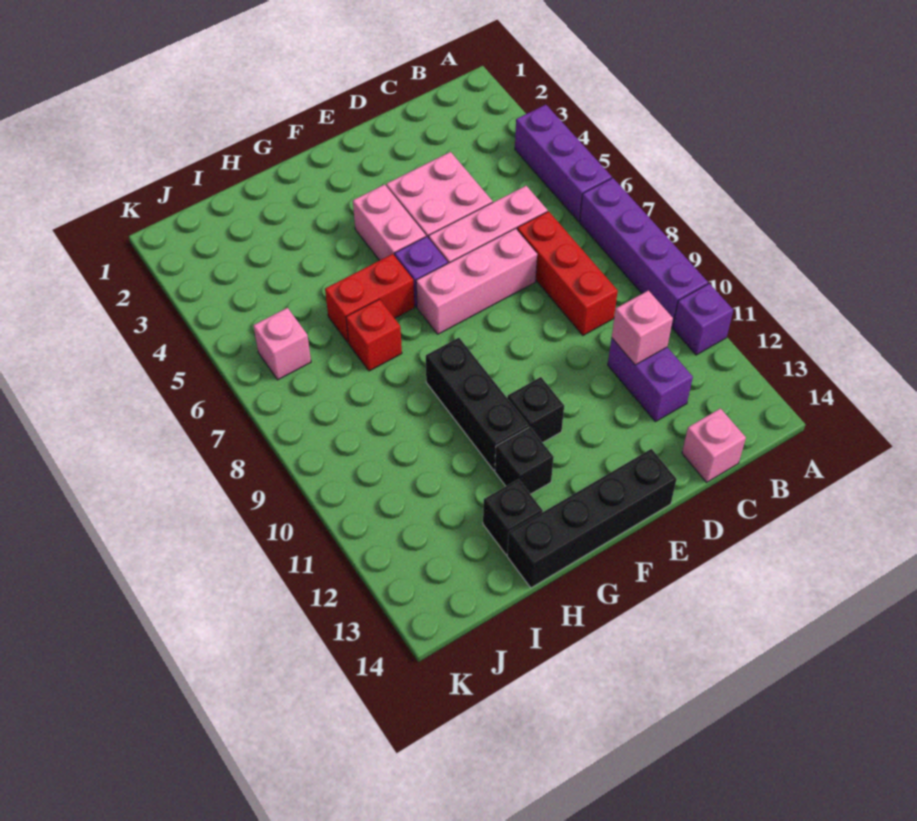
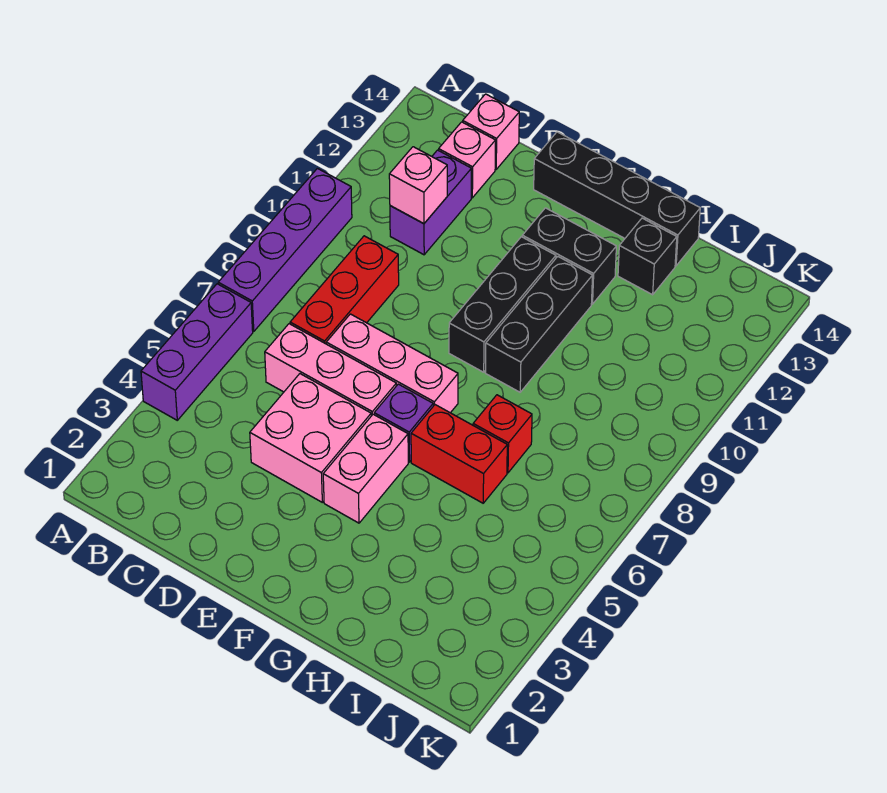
purple 1x1 brick [673,284,733,355] -> none
black 1x1 brick [507,377,564,443] -> black 1x3 brick [449,237,556,372]
black 1x1 brick [495,427,554,494] -> black 1x2 brick [522,208,616,304]
pink 1x1 brick [253,308,311,380] -> pink 1x1 brick moved to [439,122,496,198]

